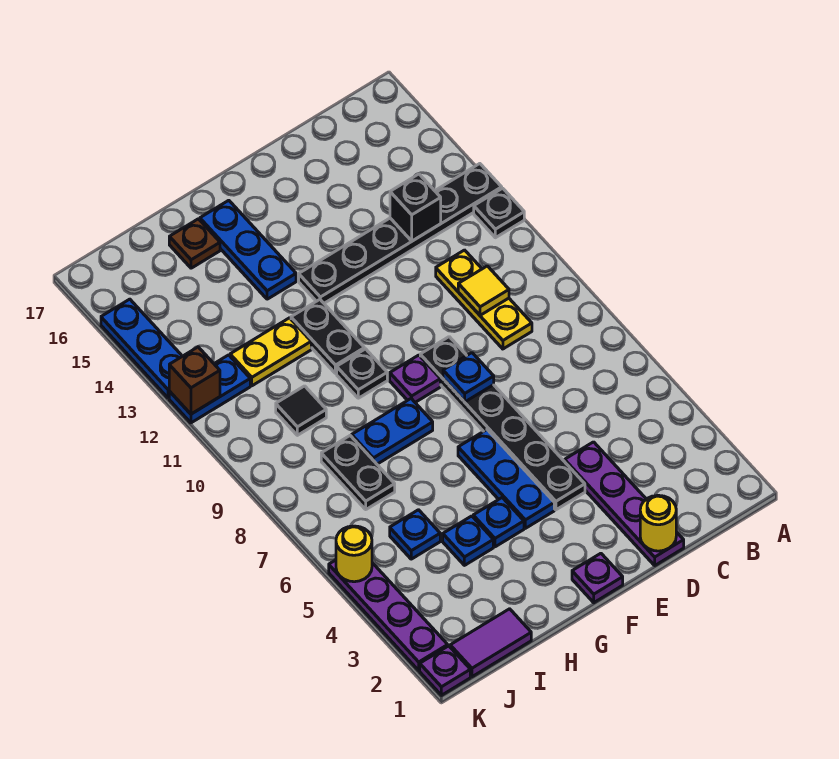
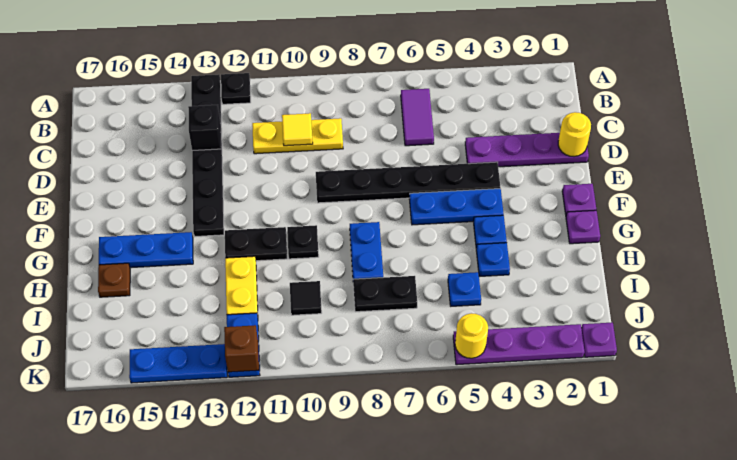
blue 1x1 plate [443,353,494,402] -> none
purple 1x1 plate [390,355,440,402] -> purple 1x1 plate moved to [566,210,600,244]
purple 1x2 tile [450,609,531,677] -> purple 1x2 tile moved to [401,89,434,146]

